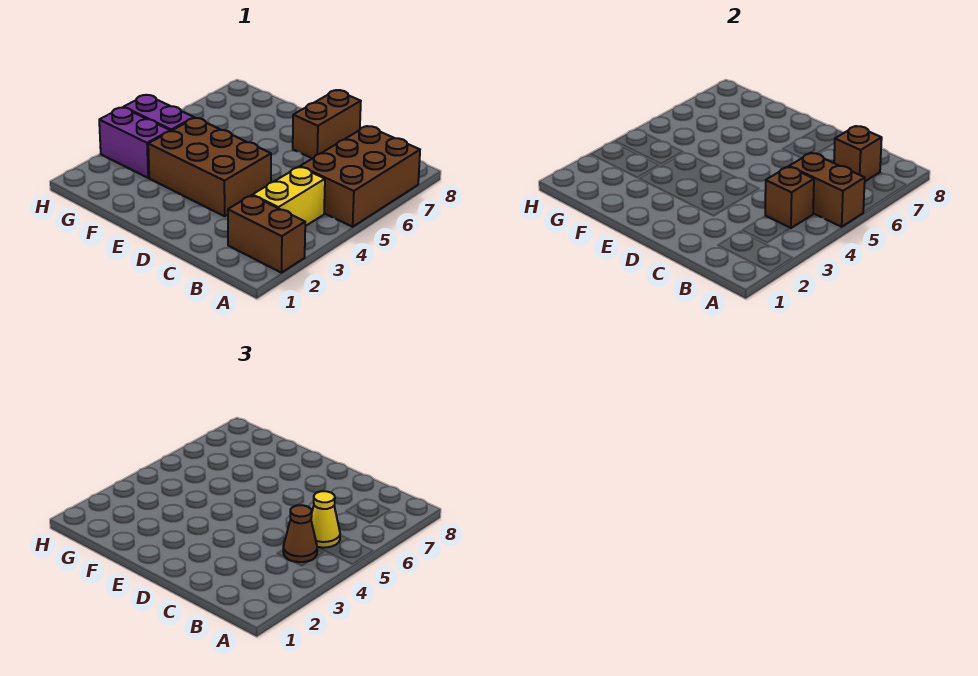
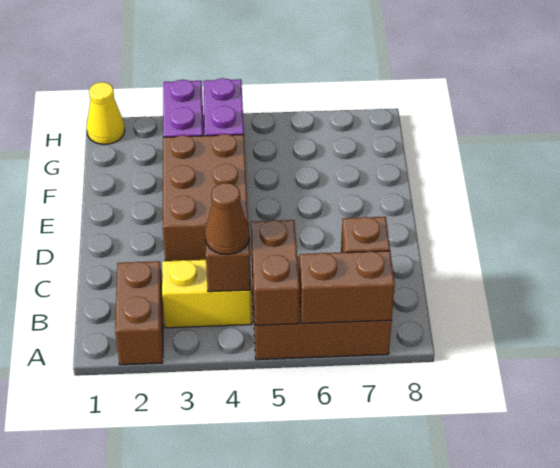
yellow 1x1 cone [311,491,340,548] -> yellow 1x1 cone moved to [86,82,125,144]
brown 1x2 brick [293,90,361,158] -> brown 1x2 brick moved to [299,251,395,324]

